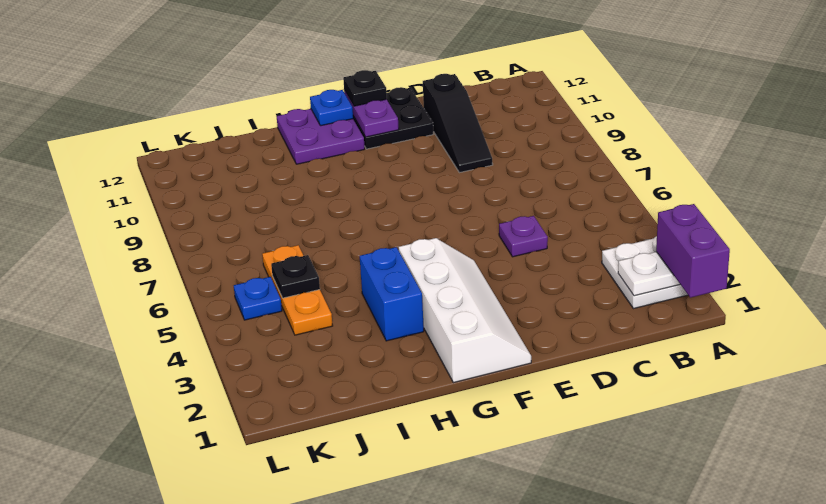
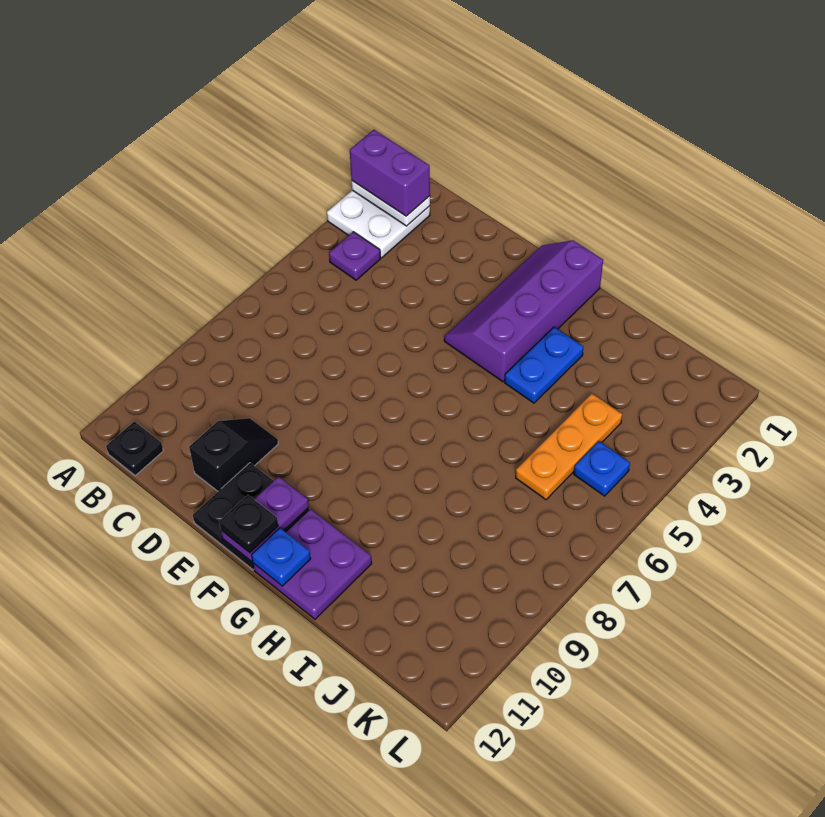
purple 1x2 brick [656,204,730,298] -> purple 1x2 brick turned to [350,130,430,216]
purple 1x1 plate [499,216,548,257] -> purple 1x1 plate moved to [329,232,380,280]
black 1x3 slope [423,74,493,173] -> black 1x2 slope [189,418,278,491]
white 2x4 slope [398,238,531,383] -> purple 2x4 slope [444,240,603,382]
blue 1x2 brick [360,247,424,341] -> blue 1x2 plate [505,327,583,403]
black 1x1 plate [271,255,320,298] -> black 1x1 plate moved to [106,421,163,476]

